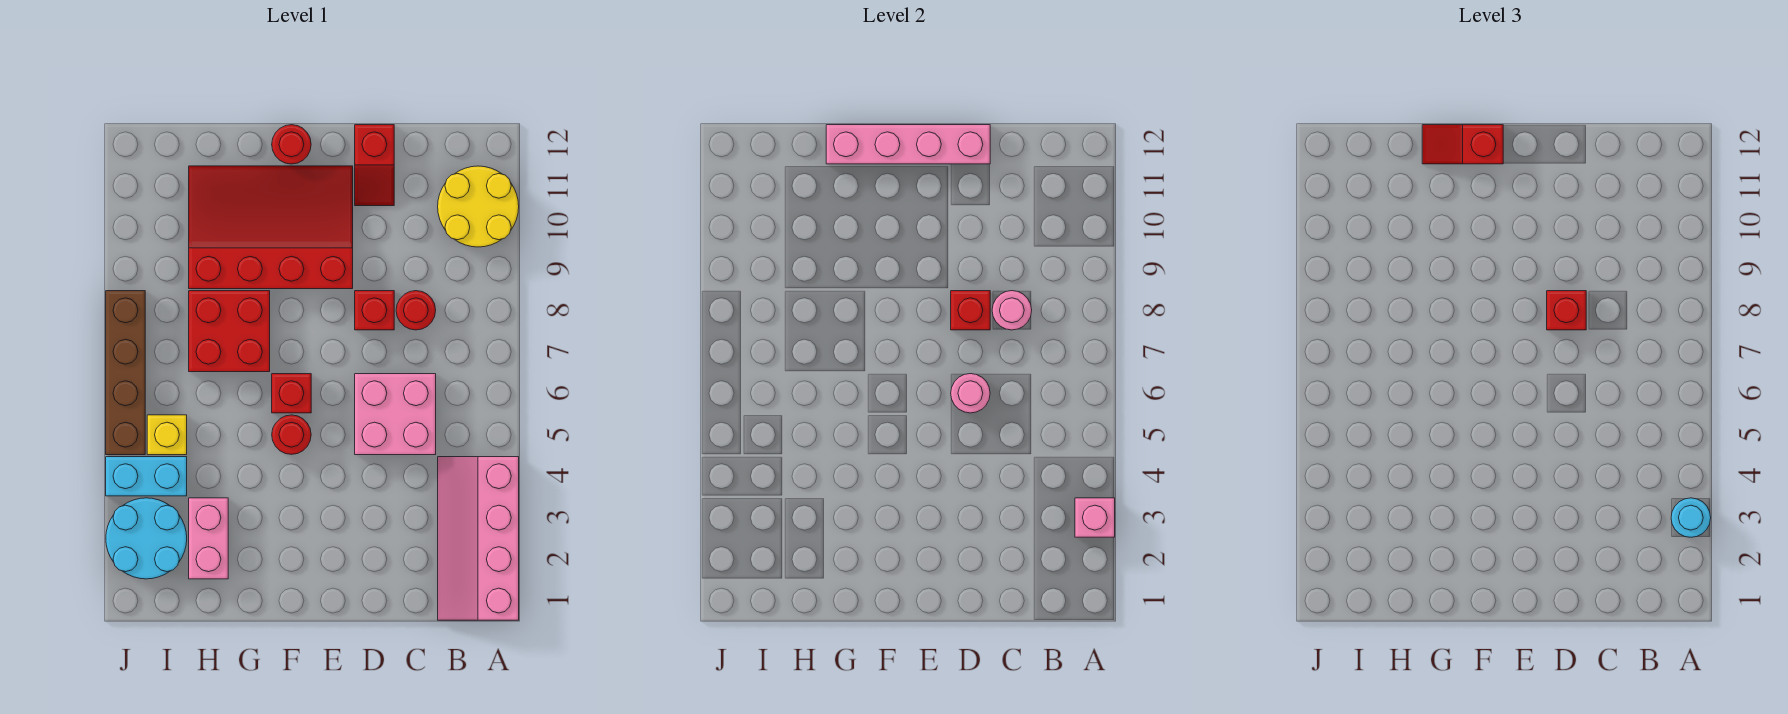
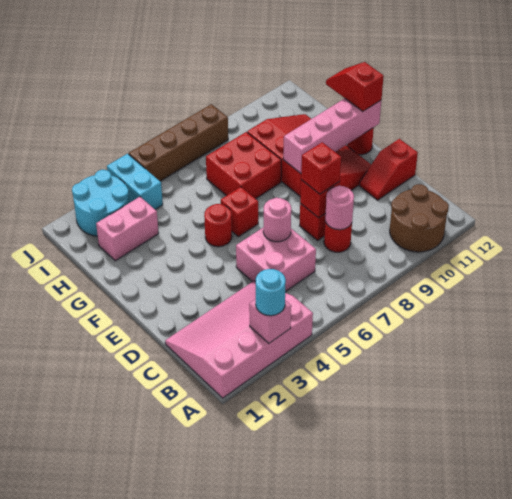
pink 2x4 slope [438,457,519,620] -> pink 3x4 slope [165,281,313,398]
yellow 2x2 round brick [438,166,519,247] -> brown 2x2 round brick [390,184,449,252]
pink 1x4 brick [826,125,990,164] -> pink 1x4 brick turned to [283,99,381,173]
yellow 1x1 brick [147,415,187,455] -> none

